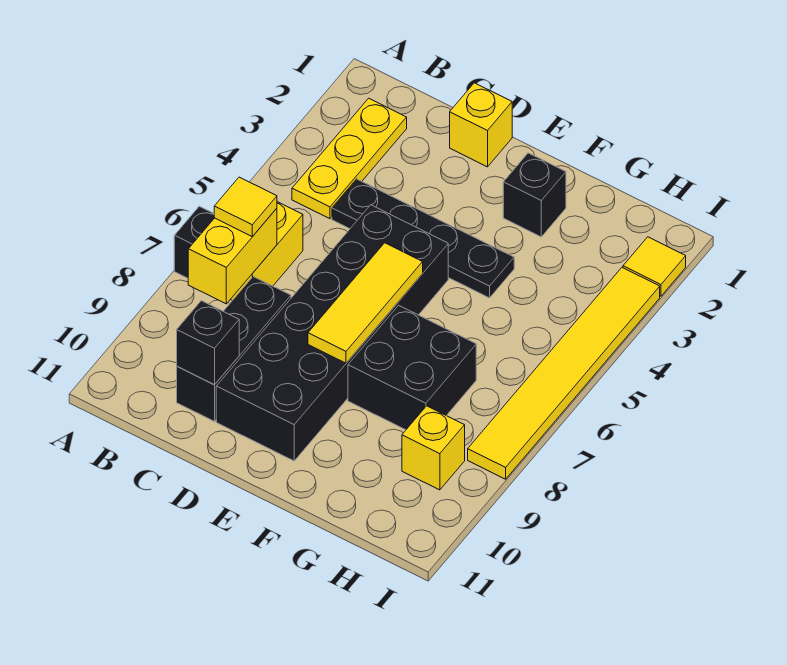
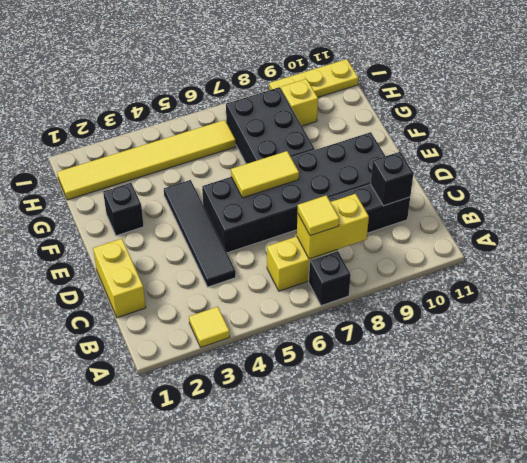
yellow 1x3 plate [292,98,407,219] -> yellow 1x3 plate moved to [269,59,358,97]
black 1x4 plate [332,179,514,298] -> black 1x4 tile [164,180,236,287]
yellow 1x1 brick [450,83,512,167] -> yellow 1x2 brick [93,239,146,318]
yellow 1x3 tile [308,243,423,363] -> yellow 1x2 tile [231,151,299,198]
black 2x2 brick [348,305,476,430] -> black 2x3 brick [226,87,315,164]
yellow 1x1 tile [623,237,686,296] -> yellow 1x1 tile moved to [189,307,230,347]
yellow 1x6 tile [468,268,660,479] -> yellow 1x6 tile moved to [57,120,236,200]

